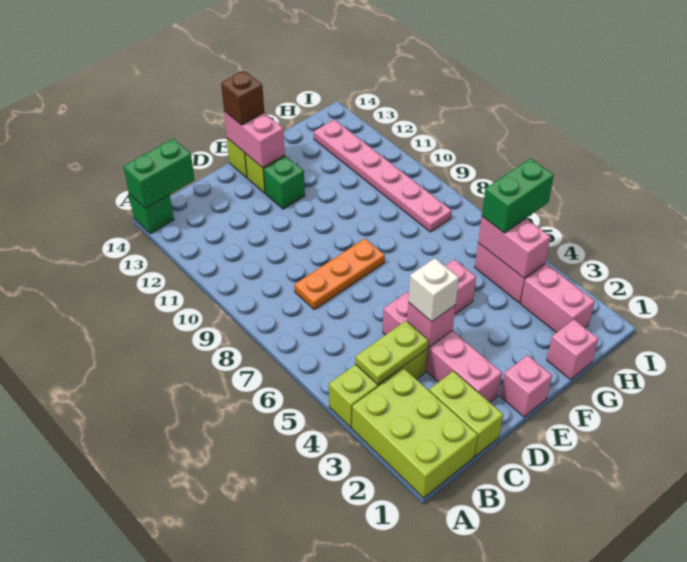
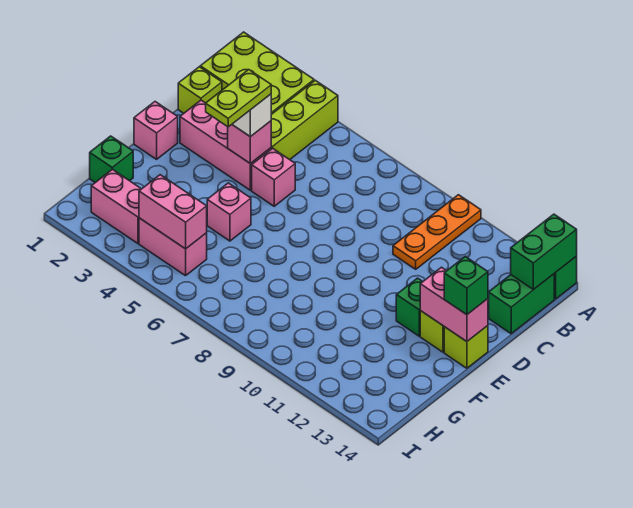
lime 1x2 plate [355,321,429,385] -> lime 1x2 plate moved to [206,70,271,127]
lime 1x2 brick [429,371,503,456] -> lime 1x1 brick [178,67,222,113]
orange 1x3 plate [294,239,385,310] -> orange 1x3 plate moved to [393,195,481,269]
brown 1x1 brick [221,71,264,125] -> green 1x1 brick [444,257,488,315]
pink 1x1 brick [547,319,599,380] -> green 1x1 brick [90,136,133,182]
green 1x2 brick [482,158,554,233] -> green 1x2 brick moved to [489,274,554,334]
pink 1x6 plate [314,120,452,232] -> none

